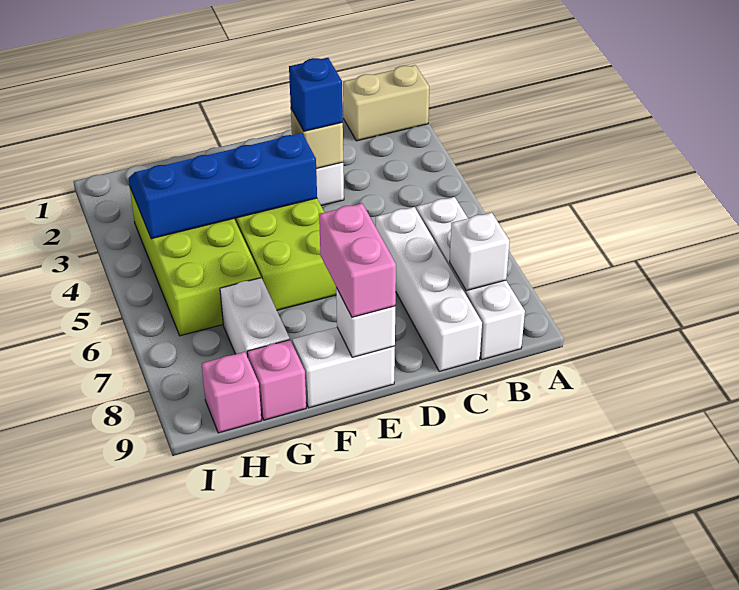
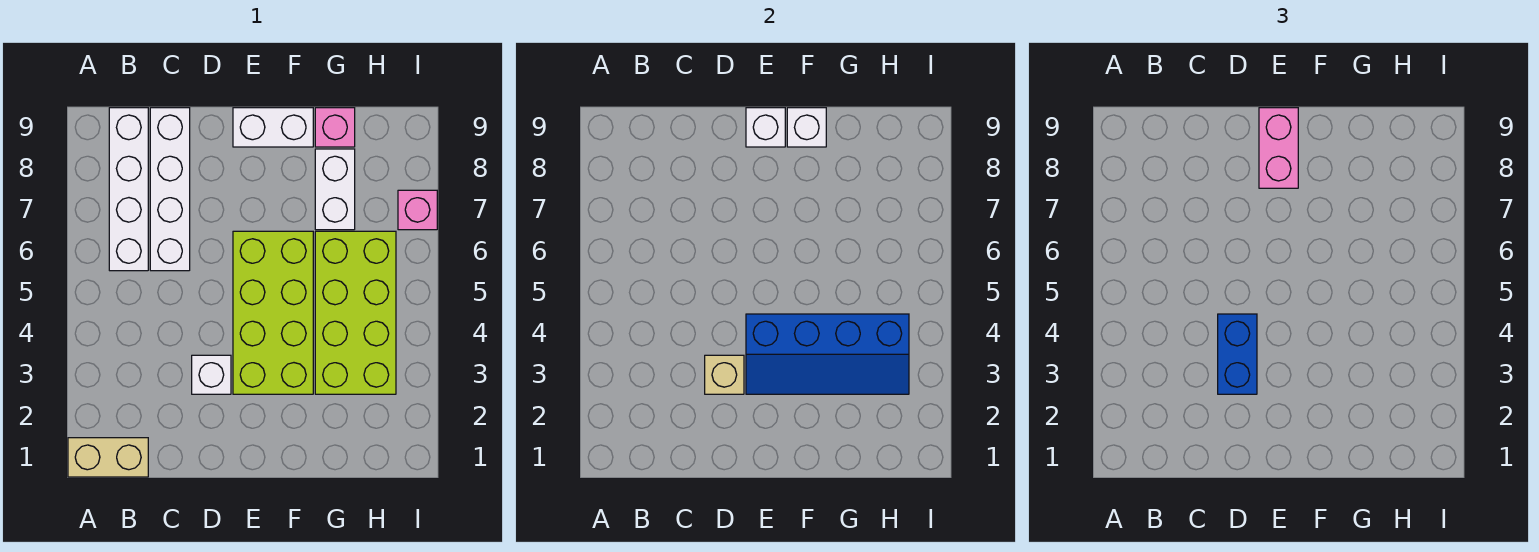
white 1x1 brick [450,213,509,291] -> white 1x1 brick moved to [787,108,826,147]
blue 1x1 brick [289,58,343,131] -> blue 1x2 brick [1218,314,1257,394]
pink 1x1 brick [202,352,262,433] -> pink 1x1 brick moved to [398,190,437,230]

